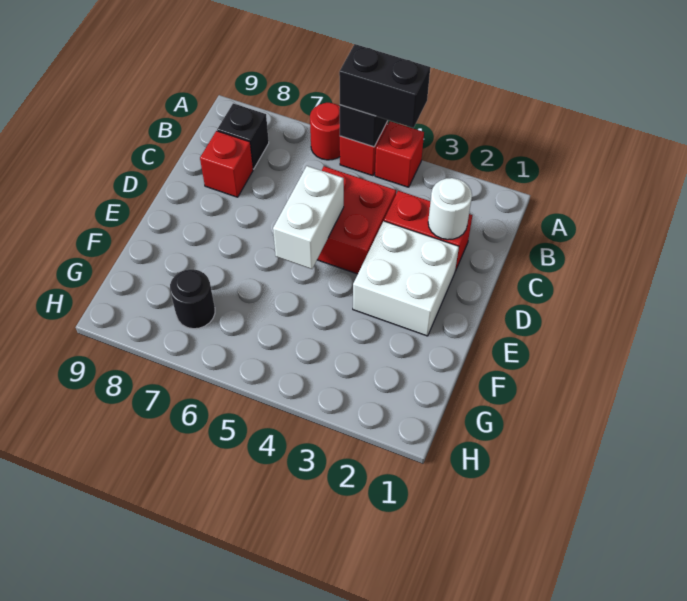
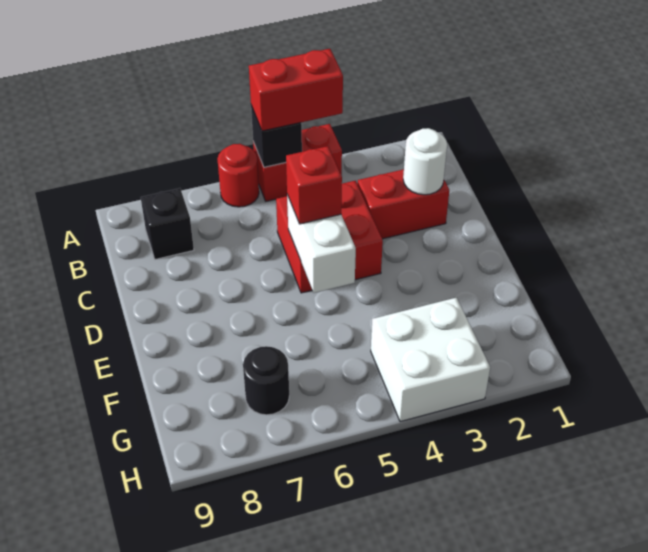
black 1x2 brick [339,44,430,128] -> red 1x2 brick [249,49,343,131]
red 1x1 brick [200,131,253,197] -> red 1x1 brick moved to [286,146,342,224]
white 2x2 brick [353,221,459,336] -> white 2x2 brick moved to [371,298,490,422]

